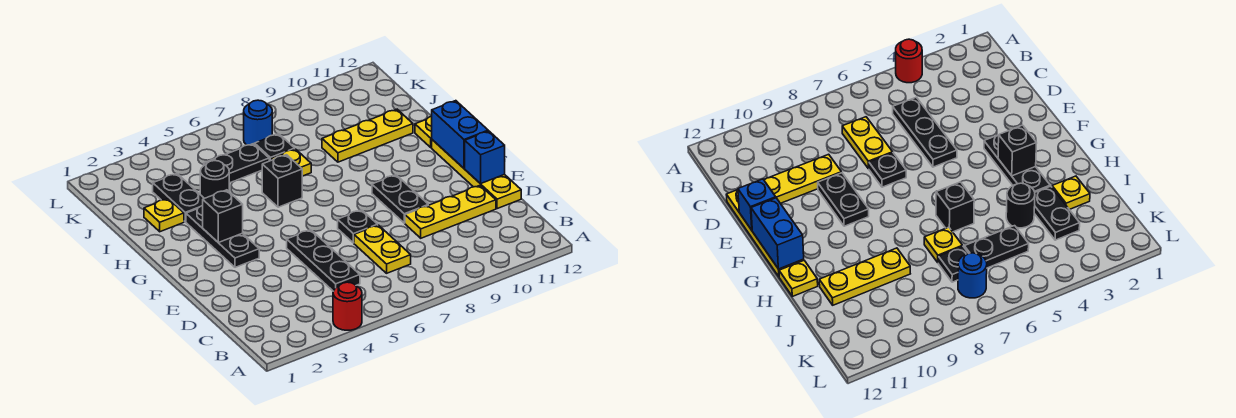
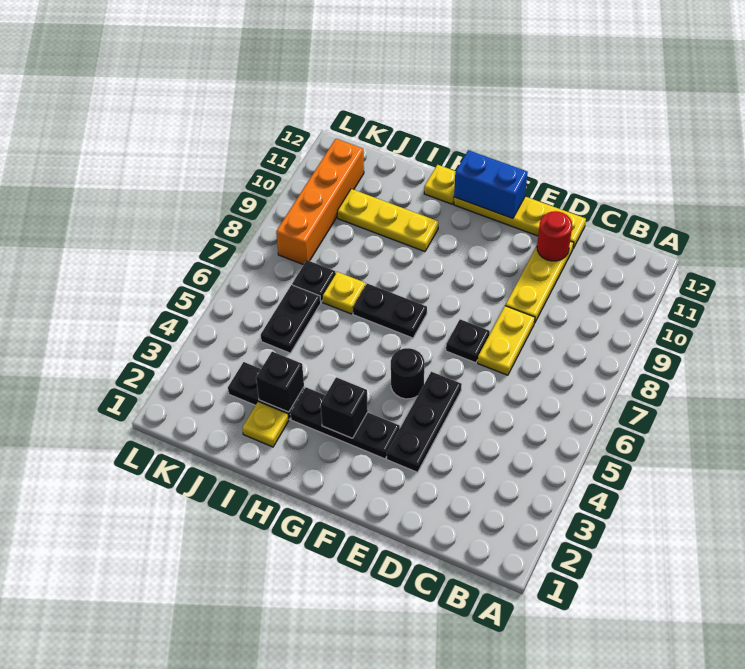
red 1x1 round brick [333,282,362,330] -> red 1x1 round brick moved to [537,211,572,261]
black 1x3 plate [287,230,360,291] -> black 1x3 plate turned to [387,372,462,472]
yellow 1x2 plate [354,225,411,273] -> yellow 1x2 plate turned to [478,306,535,375]
black 1x2 plate [372,175,428,223] -> black 1x2 plate moved to [353,283,427,338]
blue 1x1 brick [465,131,505,184] -> none
black 1x1 brick [262,155,302,207] -> black 1x1 brick moved to [256,352,304,412]
black 1x1 round brick [200,161,229,199] -> black 1x1 round brick moved to [391,348,424,399]
yellow 1x3 plate [322,109,413,162] -> yellow 1x3 plate turned to [337,189,438,252]
blue 1x1 round brick [244,100,272,145] -> none
none -> orange 1x4 brick [276,139,364,265]

